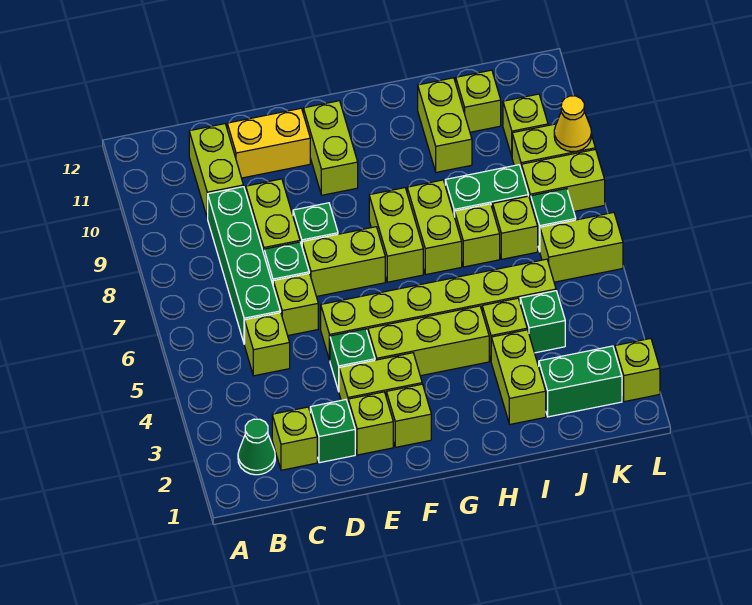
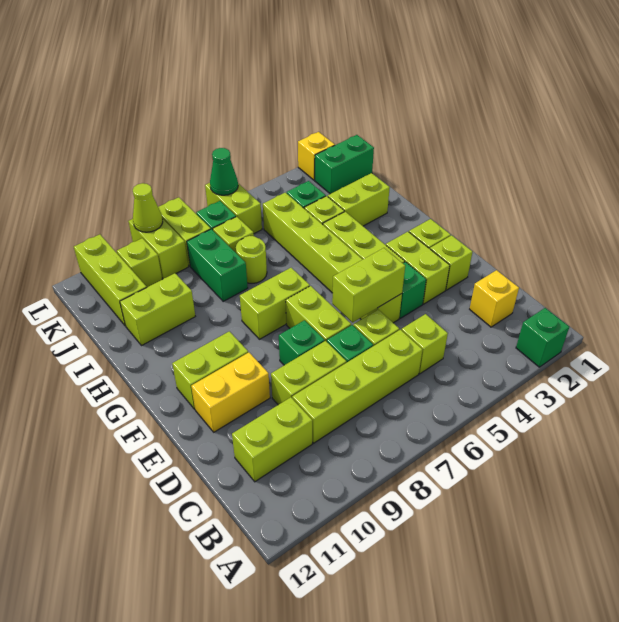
green 1x1 cone [238,419,275,475] -> green 1x1 cone moved to [210,148,238,195]
lime 1x1 brick [272,407,317,470] -> yellow 1x1 brick [470,270,519,327]
green 1x4 brick [208,187,280,344] -> lime 1x4 brick [292,330,422,443]
green 1x1 brick [310,400,355,463] -> green 1x1 brick moved to [516,308,569,367]
yellow 1x2 brick [227,108,310,178] -> yellow 1x2 brick turned to [191,352,270,432]
lime 1x2 brick [407,180,462,275] -> lime 1x2 brick moved to [332,248,405,322]
lime 1x1 brick [455,204,500,267] -> lime 1x1 round brick [236,236,267,283]
green 1x2 brick [539,346,622,417] -> green 1x2 brick turned to [315,135,374,194]
lime 1x1 brick [456,70,501,132] -> lime 1x3 brick [74,234,147,326]
lime 1x1 brick [615,338,660,402] -> yellow 1x1 brick [298,132,335,180]
yellow 1x1 cone [554,96,591,152] -> lime 1x1 cone [133,183,163,232]

